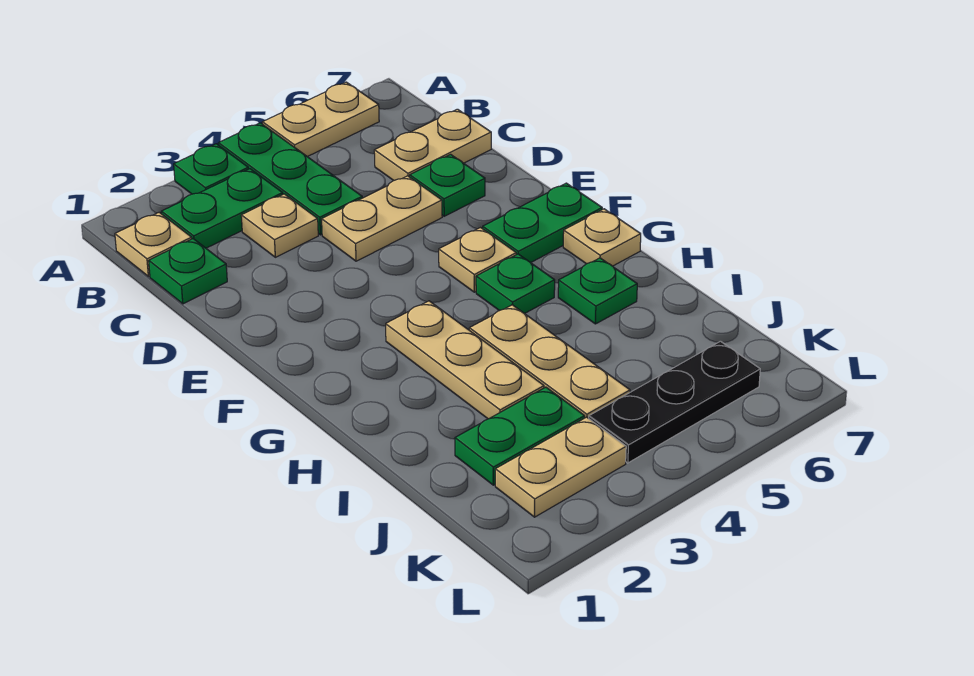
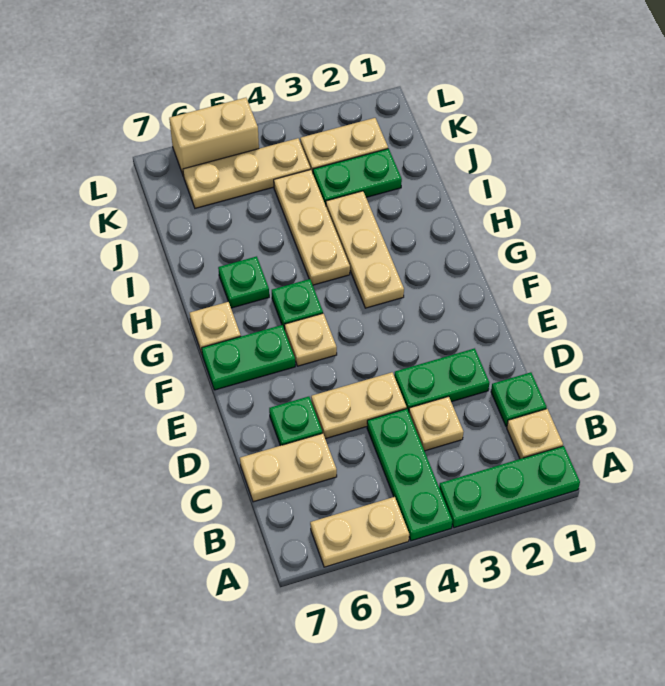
green 1x1 plate [174,144,248,194] -> green 1x3 plate [439,446,580,528]
green 1x2 plate [161,169,283,248] -> green 1x2 plate moved to [394,348,489,411]
black 1x3 plate [589,341,760,463] -> tan 1x3 plate [183,138,310,208]
none -> tan 1x2 brick [169,98,259,176]

